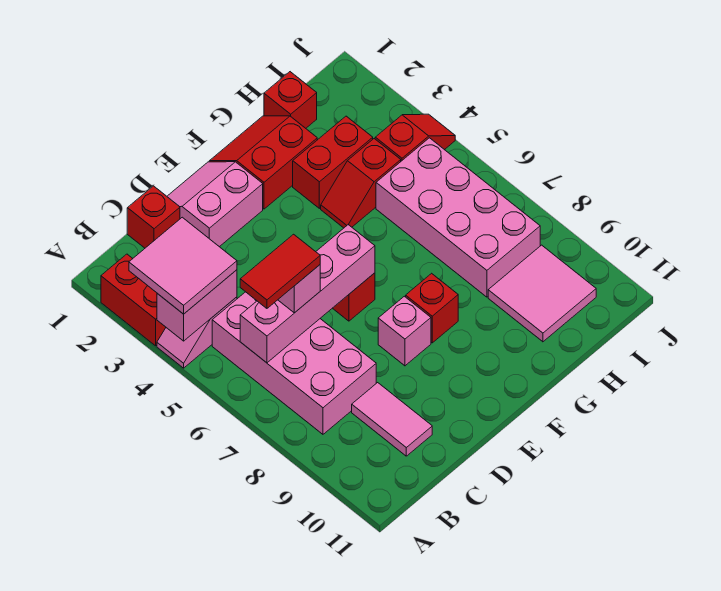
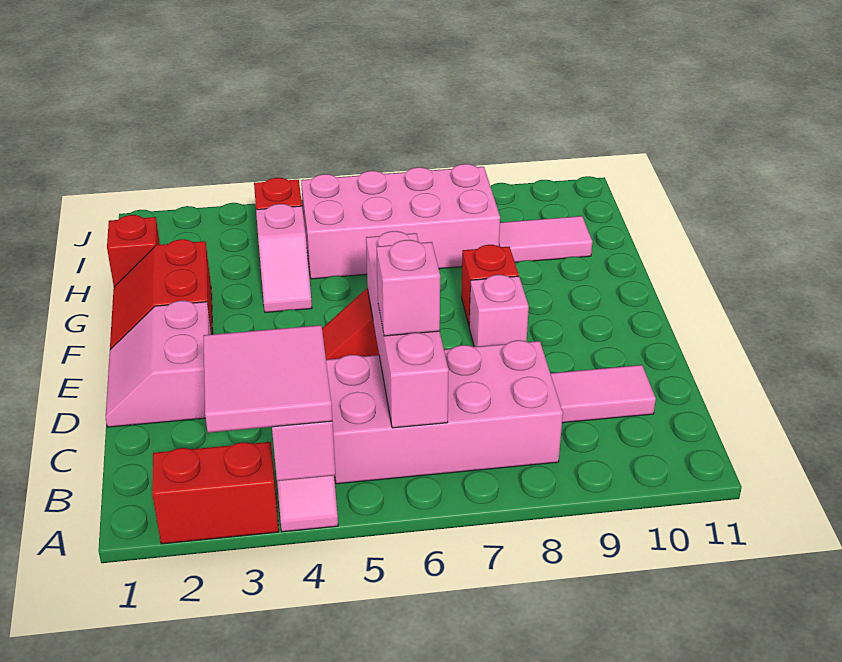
red 1x2 tile [240,234,320,308] -> none
red 1x1 brick [127,186,180,248] -> none
red 1x2 brick [293,116,373,208] -> none
red 1x2 slope [321,139,401,228] -> pink 1x2 slope [256,204,312,312]
pink 2x2 tile [488,245,596,342] -> pink 1x2 tile [499,216,592,262]

